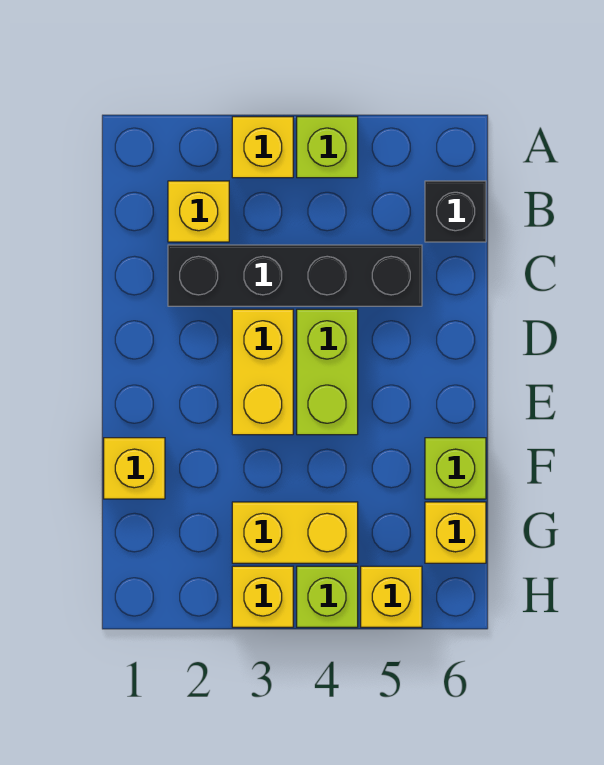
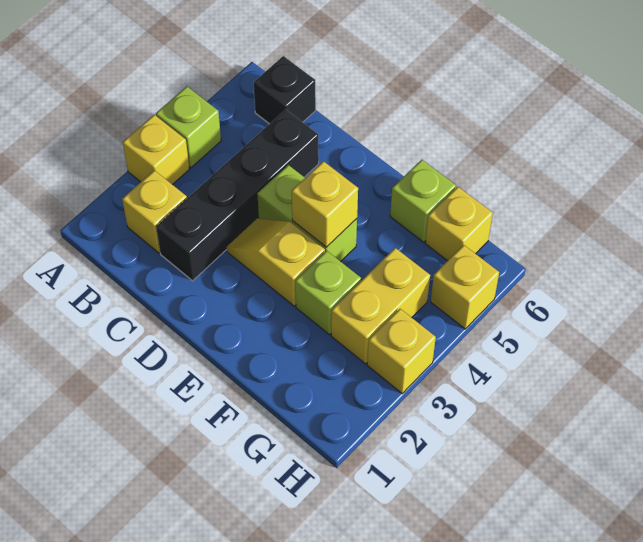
yellow 1x2 brick [232,309,293,435] -> yellow 1x2 slope [227,218,325,306]
yellow 1x1 brick [104,438,165,499] -> yellow 1x1 brick moved to [292,161,358,247]
lime 1x1 brick [297,566,358,627] -> lime 1x1 brick moved to [295,251,361,335]

